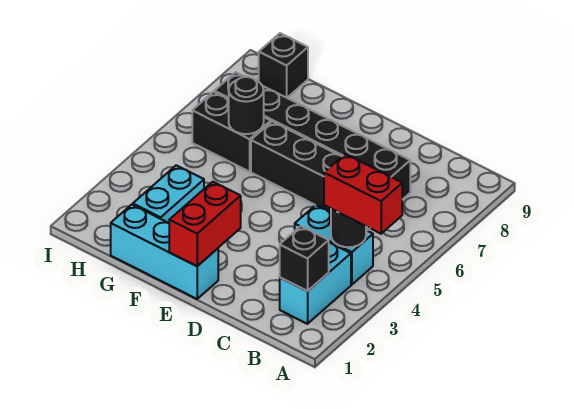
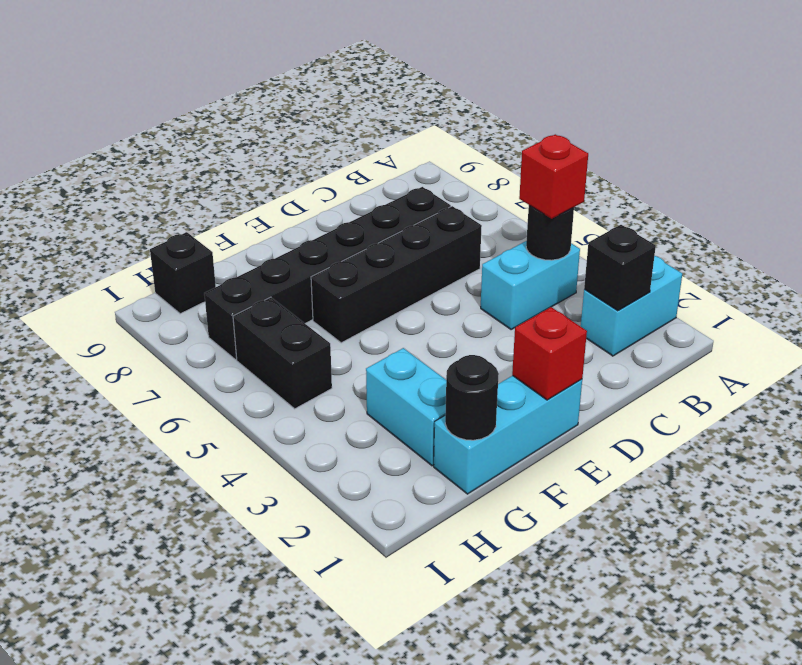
red 1x2 brick [324,154,402,234] -> red 1x1 brick [519,134,588,219]
cyan 1x2 brick [280,243,351,324] -> cyan 1x2 brick turned to [581,256,682,356]
red 1x2 brick [169,182,241,266] -> red 1x1 brick [512,307,587,400]
black 1x2 brick [192,92,271,172] -> black 1x2 brick turned to [233,297,332,409]
black 1x1 round brick [229,77,264,134] -> black 1x1 round brick moved to [445,355,499,440]

